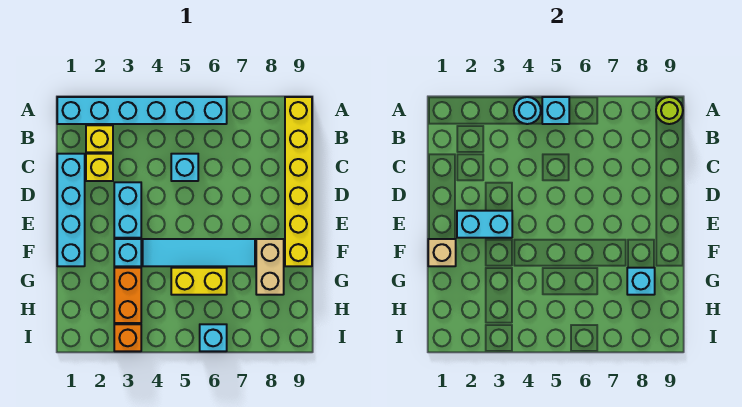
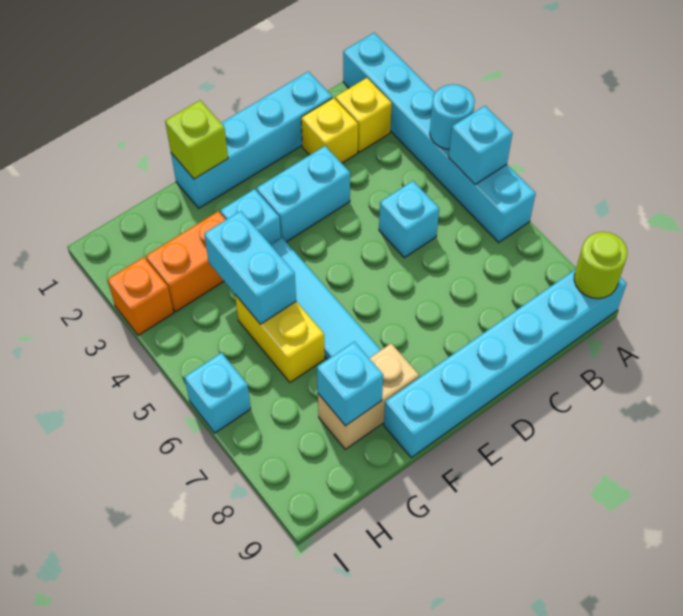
yellow 1x6 brick [285,97,312,266] -> cyan 1x6 brick [384,269,627,458]
cyan 1x2 brick [457,211,512,238] -> cyan 1x2 brick moved to [204,211,296,324]
tan 1x1 brick [428,239,456,266] -> lime 1x1 brick [165,100,228,179]

